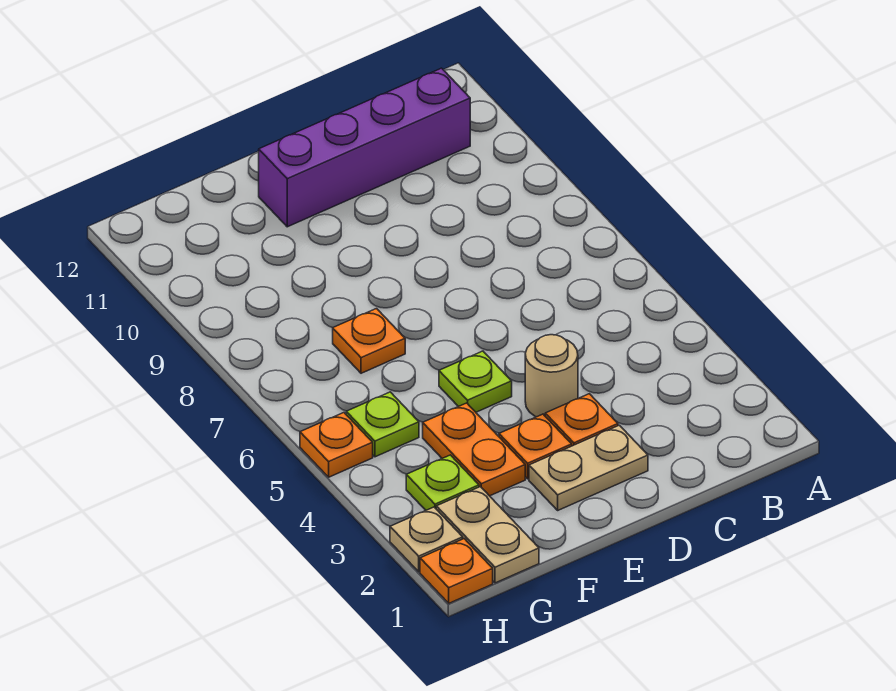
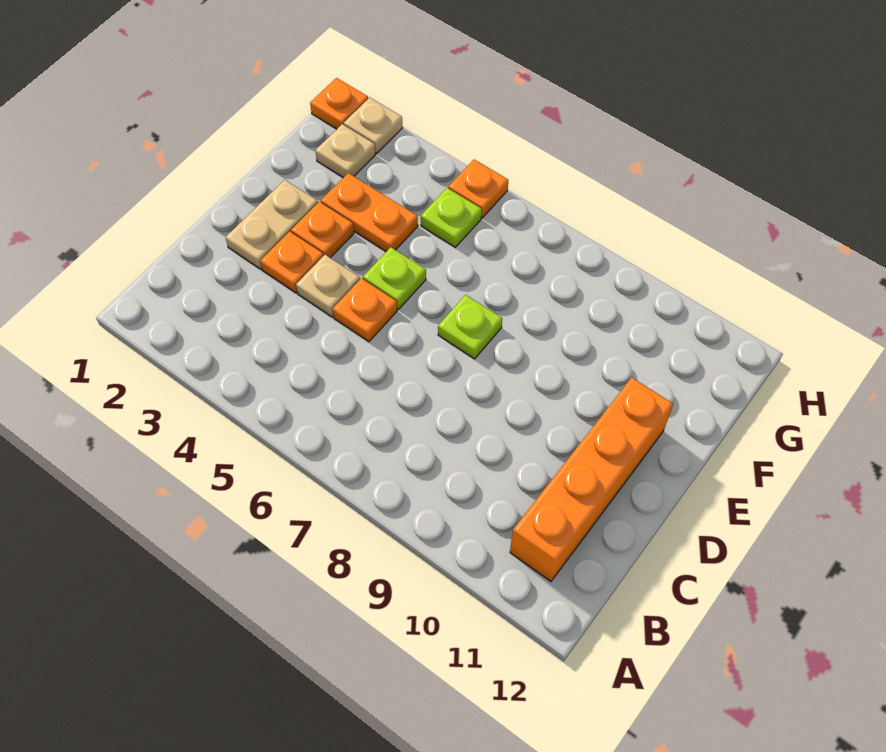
purple 1x4 brick [259,68,470,227] -> orange 1x4 brick [510,378,673,581]
tan 1x1 round brick [525,335,578,417] -> tan 1x1 plate [296,255,360,317]
orange 1x1 plate [333,309,405,373] -> orange 1x1 plate moved to [333,278,397,342]
tan 1x2 plate [436,487,539,583] -> tan 1x1 plate [315,124,376,178]
lime 1x1 plate [406,455,479,510] -> lime 1x1 plate moved to [438,295,502,359]

